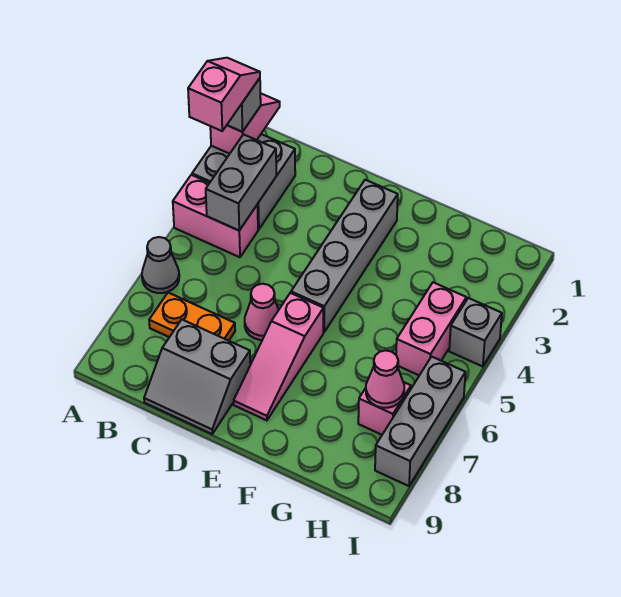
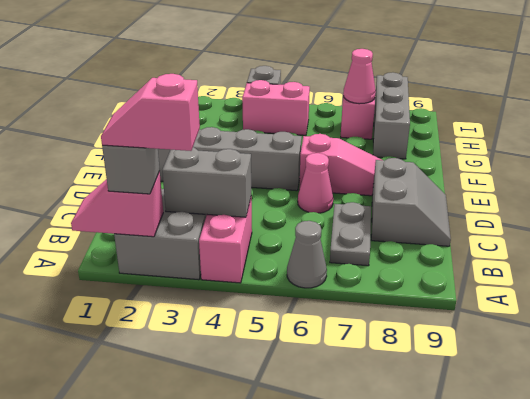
orange 1x2 plate [149,293,235,341] -> grey 1x2 plate [330,202,371,266]
grey 1x3 brick [375,357,465,486] -> grey 1x3 brick turned to [373,72,410,159]

